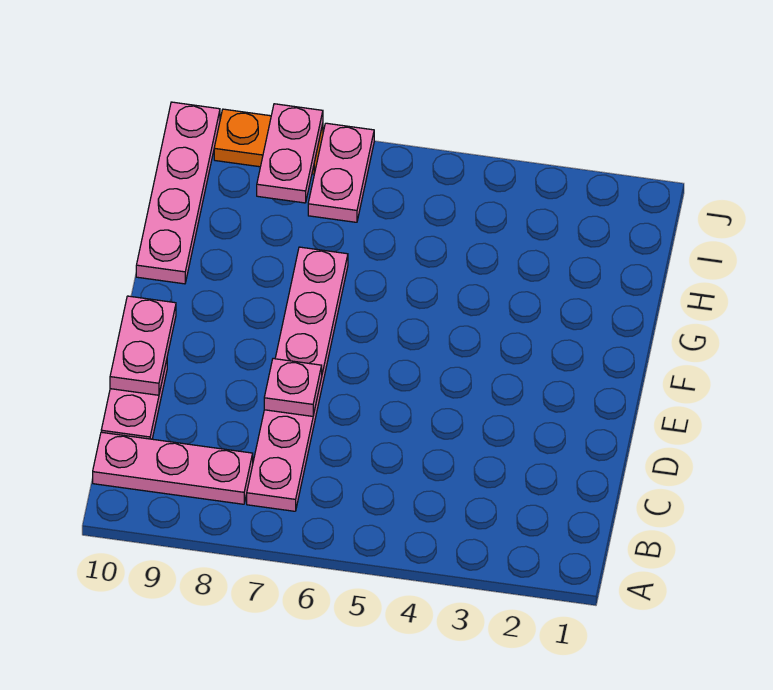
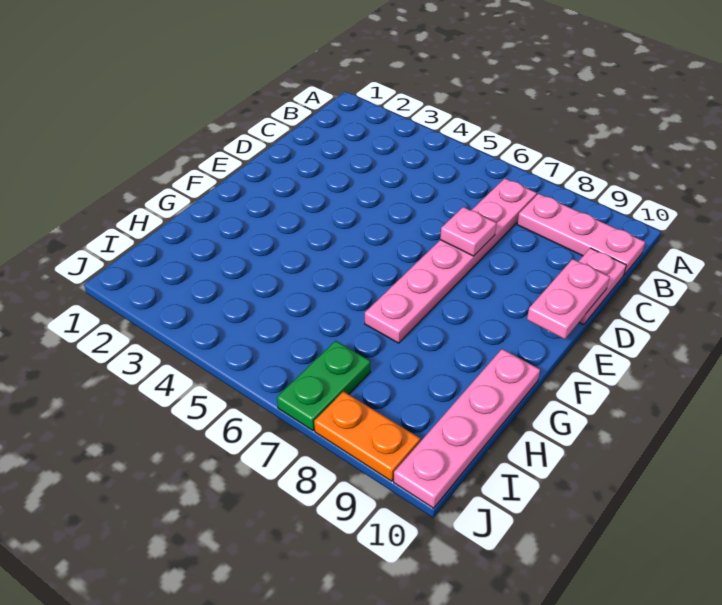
pink 1x2 plate [308,123,374,222] -> green 1x2 plate [277,341,370,431]
pink 1x2 plate [257,104,323,203] -> none

